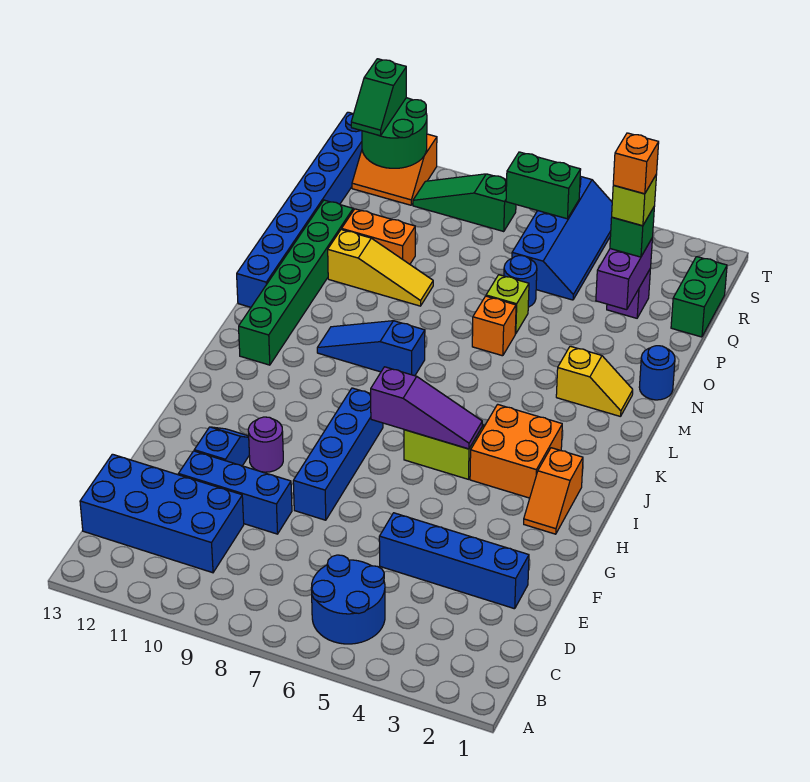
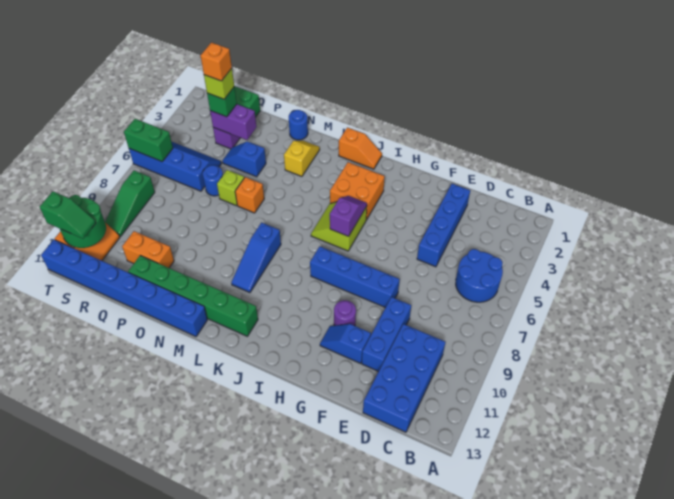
orange 1x2 slope [524,448,583,534] -> orange 1x2 slope moved to [339,128,382,169]
purple 1x3 slope [371,367,483,449] -> purple 1x2 slope [330,196,367,236]
none -> blue 1x2 slope [222,141,266,177]
yellow 1x3 slope [328,230,433,306] -> none
orange 1x2 brick [342,209,415,264] -> orange 1x2 brick turned to [122,231,174,268]
green 1x2 brick [506,152,581,219] -> green 1x2 brick turned to [124,119,173,162]

